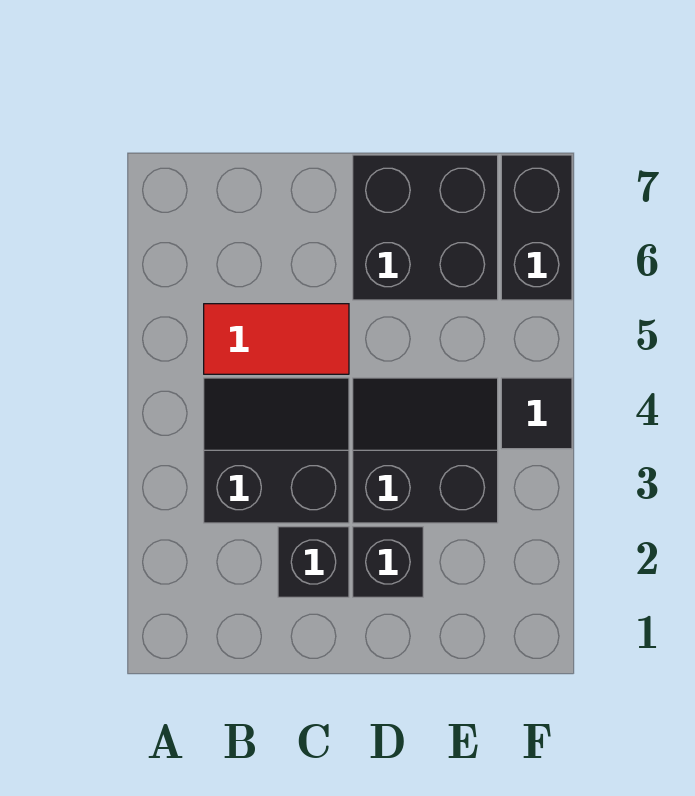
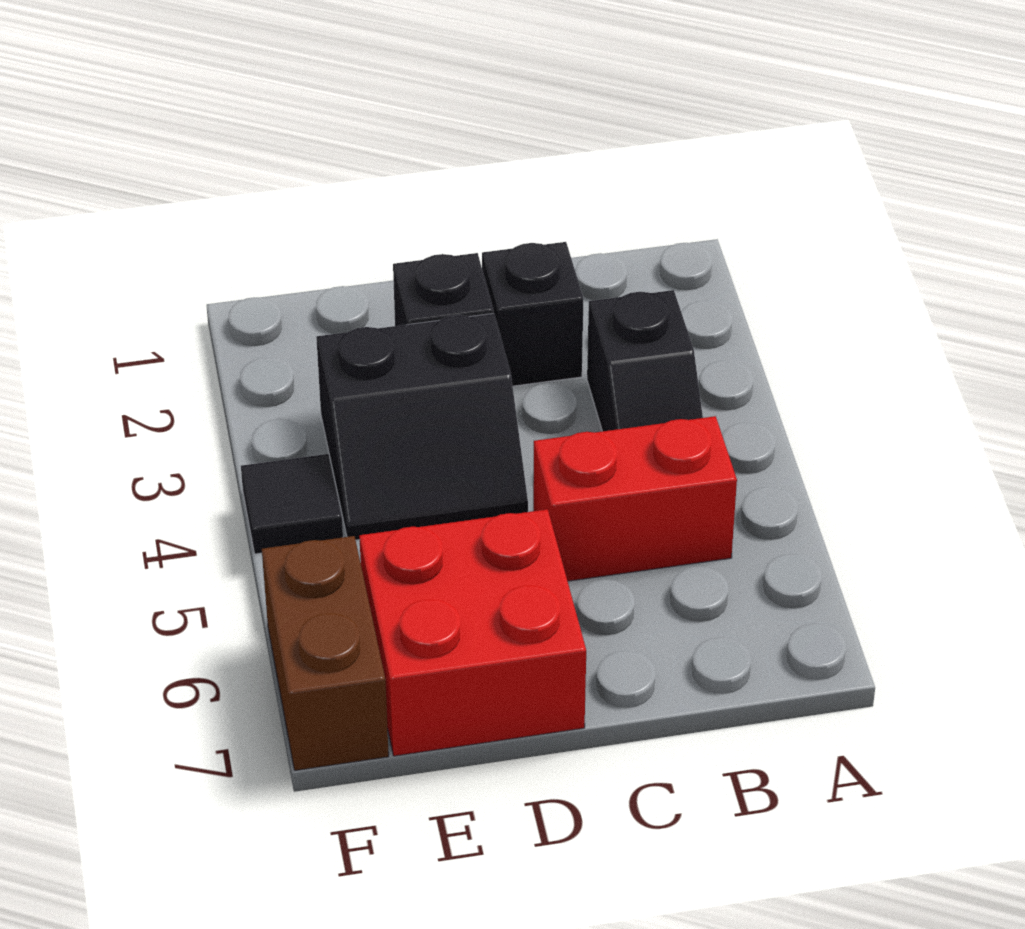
black 2x2 slope [204,378,349,523] -> black 1x2 slope [587,290,703,431]
red 1x2 tile [204,304,349,374] -> red 1x2 brick [533,416,737,581]
black 2x2 brick [353,155,498,300] -> red 2x2 brick [359,509,586,756]
black 1x2 brick [501,155,572,300] -> brown 1x2 brick [262,536,389,771]

